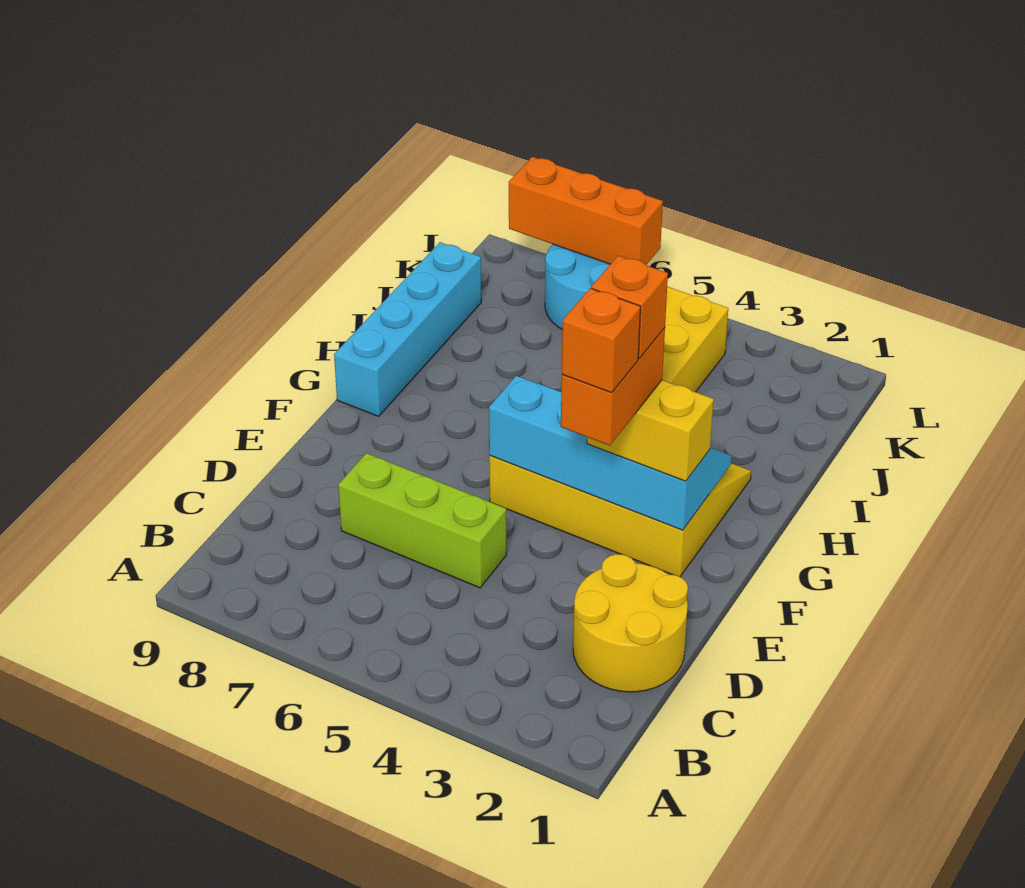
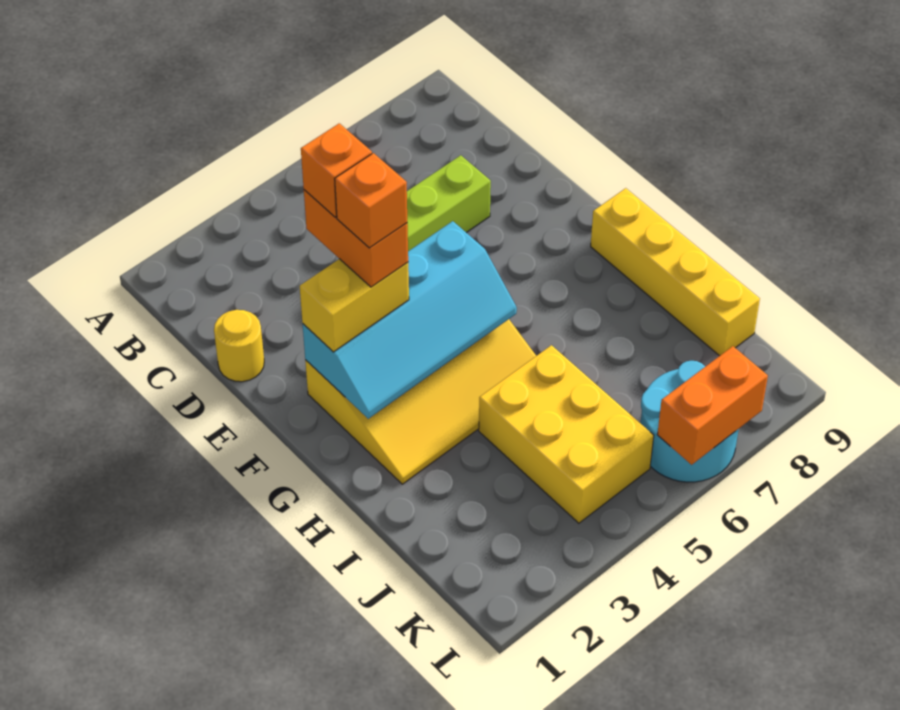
yellow 2x2 round brick [573,554,688,692] -> yellow 1x1 round brick [214,310,264,382]
cyan 1x4 brick [334,242,481,416] -> yellow 1x4 brick [591,188,760,356]
orange 1x3 brick [509,157,663,265] -> orange 1x2 brick [657,346,768,465]

